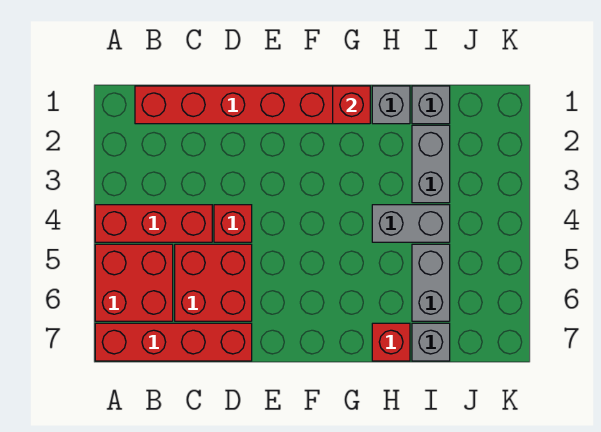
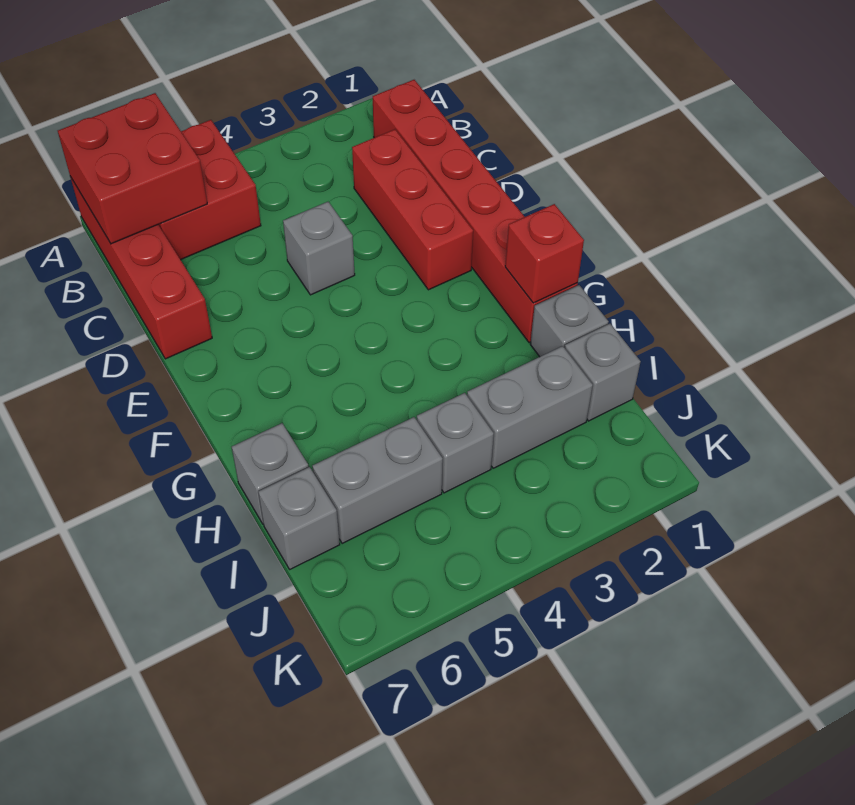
red 1x3 brick [95,205,212,242] -> red 1x3 brick moved to [352,129,473,290]
red 2x2 brick [175,244,252,321] -> red 2x2 brick moved to [58,93,207,244]
red 1x1 brick [214,205,252,242] -> grey 1x1 brick [283,202,355,295]
grey 1x2 brick [372,205,450,242] -> grey 1x1 brick [417,393,494,493]
red 1x1 brick [372,323,410,361] -> grey 1x1 brick [232,423,309,524]

